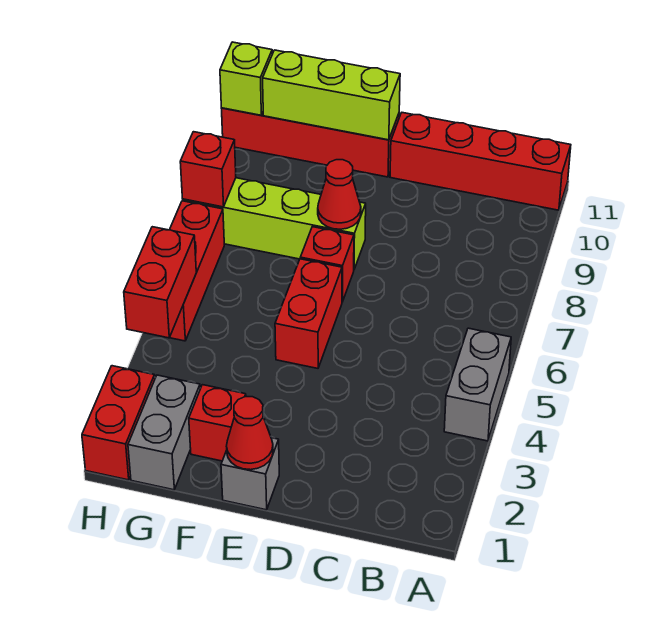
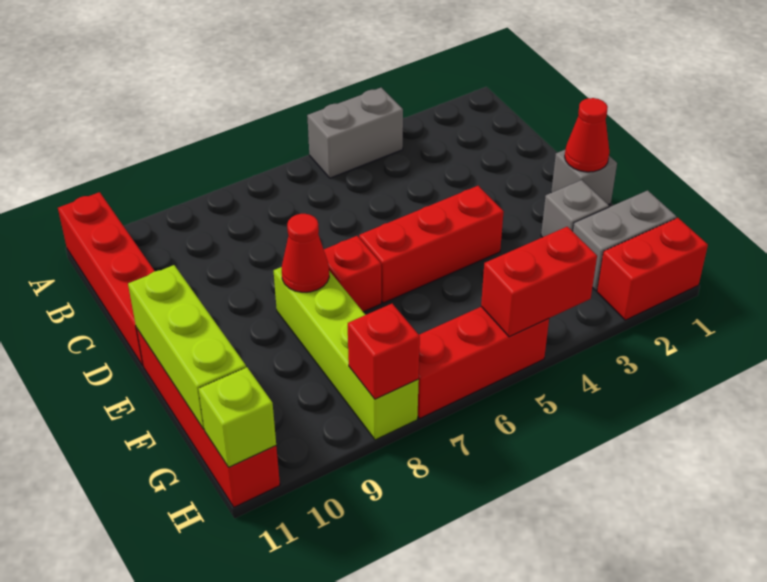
red 1x2 brick [275,259,342,368] -> red 1x3 brick [359,186,504,303]
red 1x1 brick [189,385,246,461] -> grey 1x1 brick [541,180,609,237]

